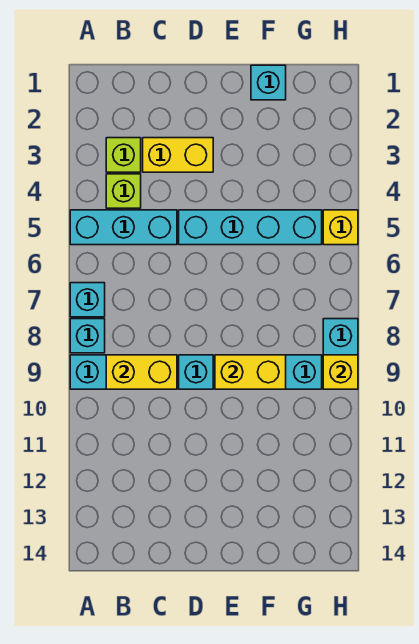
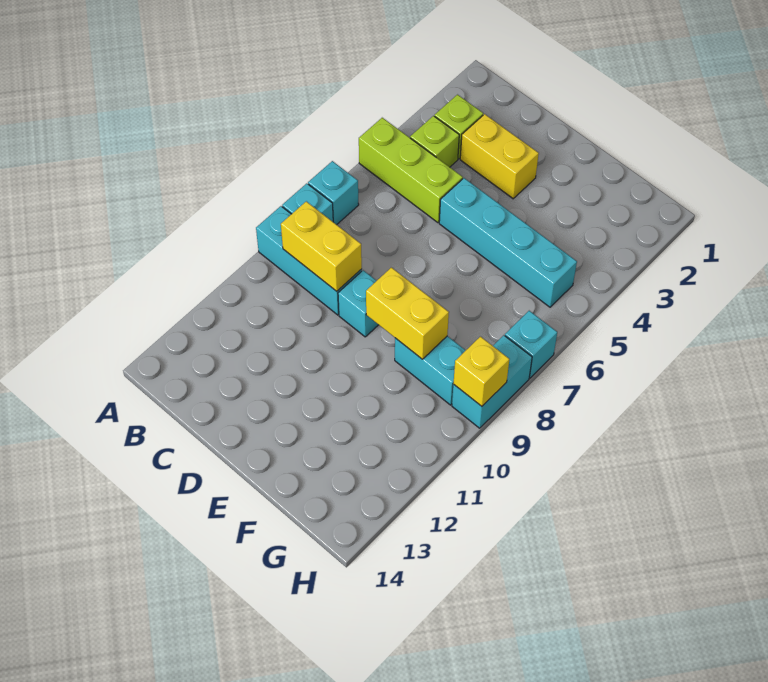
cyan 1x3 brick [70,210,177,245] -> lime 1x3 brick [359,118,463,223]
cyan 1x1 brick [251,65,286,100] -> cyan 1x1 brick moved to [505,311,557,378]
yellow 1x1 brick [323,210,358,245] -> none

